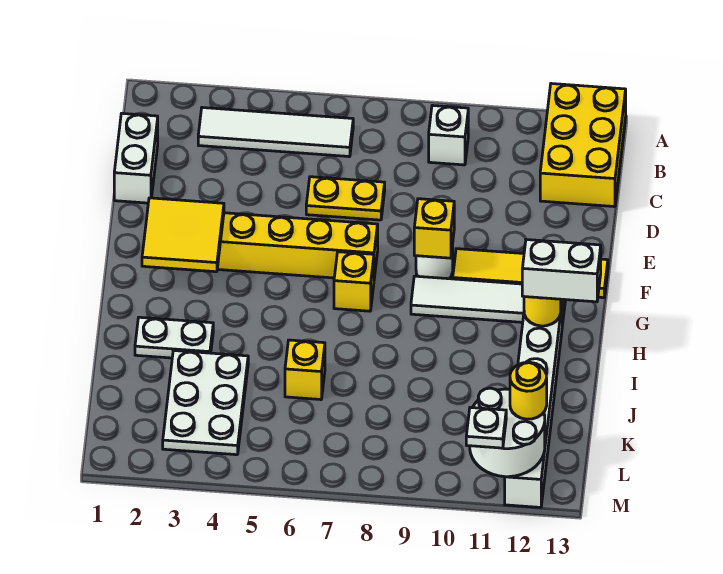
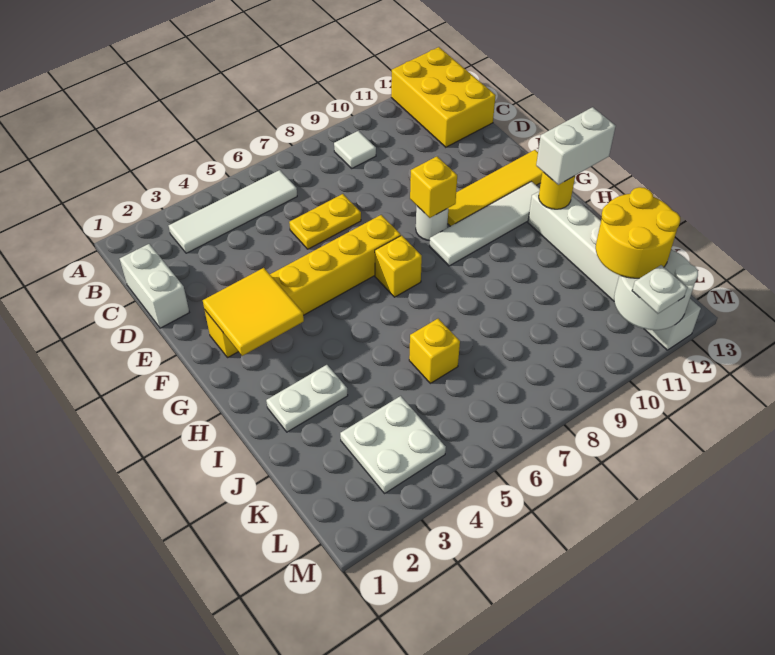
white 1x1 brick [429,105,468,165] -> white 1x1 tile [334,131,376,168]
white 2x3 plate [163,351,248,455] -> white 2x2 plate [340,396,446,493]
yellow 1x1 round brick [510,362,547,419] -> yellow 2x2 round brick [596,187,680,278]

